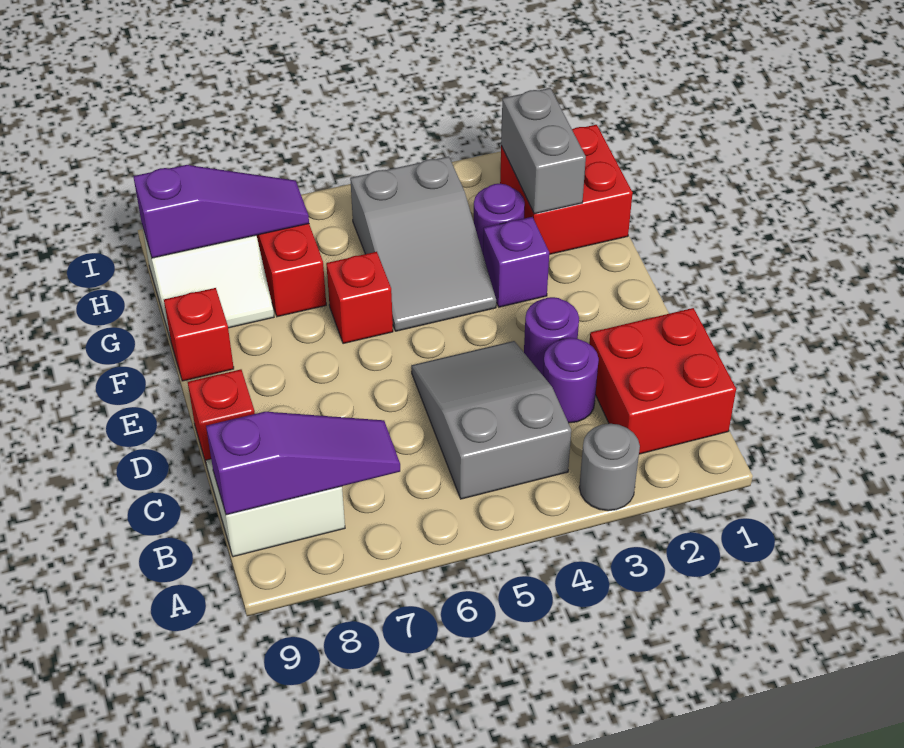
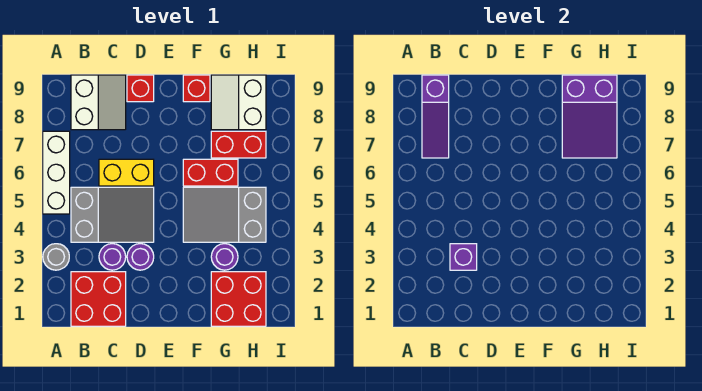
none -> white 1x3 brick [43,131,70,214]
none -> yellow 1x2 brick [99,159,154,186]
purple 1x1 brick [483,217,549,307] -> purple 1x1 brick moved to [450,244,477,270]
red 1x1 brick [326,252,393,344] -> red 1x2 brick [183,159,238,186]
grey 1x2 brick [501,88,586,214] -> none
purple 1x3 slope [133,165,309,258] -> purple 2x3 slope [562,75,617,158]

